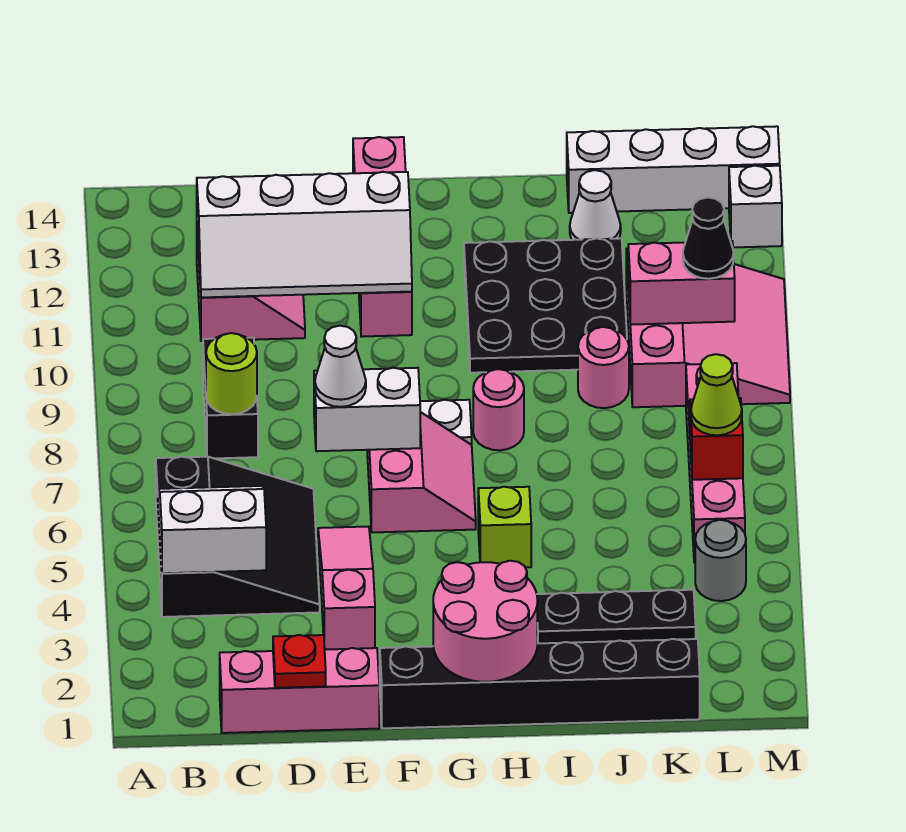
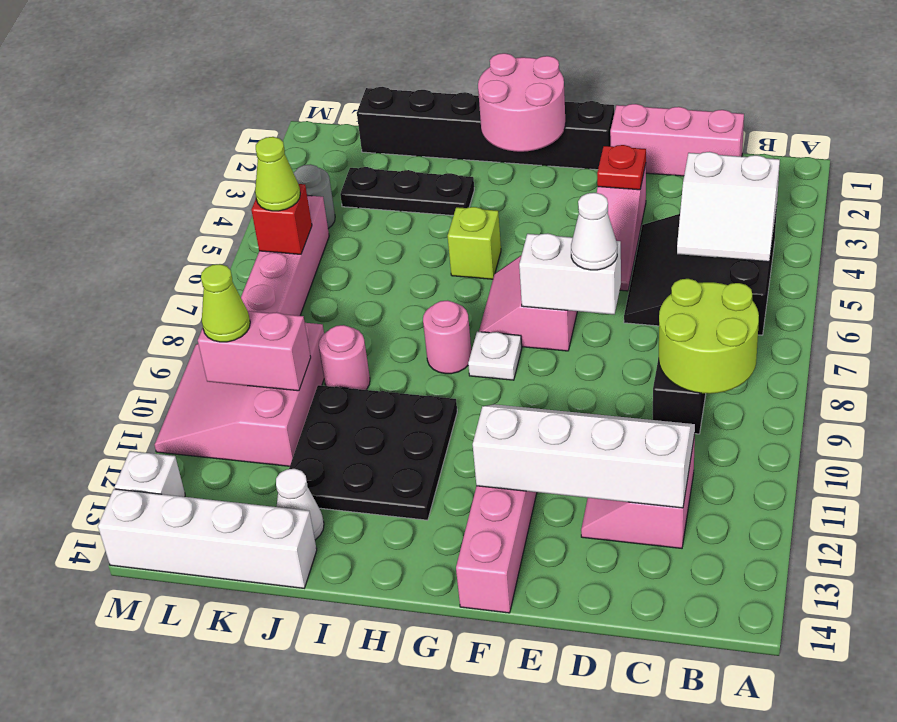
lime 1x1 round brick [206,333,257,414] -> lime 2x2 round brick [659,279,759,394]
red 1x1 plate [273,635,326,688] -> red 1x1 plate moved to [597,145,646,190]
black 1x1 cone [683,197,734,279] -> lime 1x1 cone [201,264,250,342]

